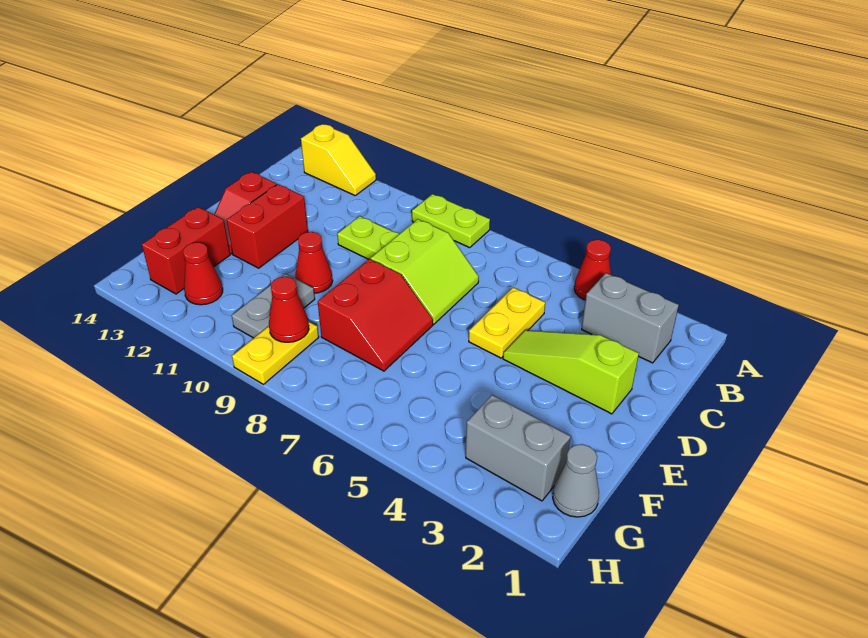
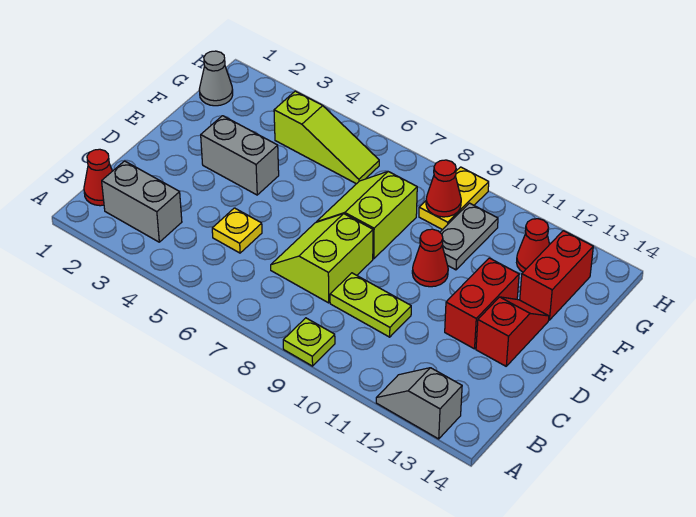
red 1x1 cone [574,240,611,300] -> red 1x1 cone moved to [84,149,112,206]
lime 1x2 plate [412,194,490,248] -> lime 1x1 plate [283,318,335,366]
yellow 1x2 slope [301,124,376,195] -> grey 1x2 slope [376,368,462,439]
yellow 1x2 plate [469,287,545,358] -> yellow 1x1 plate [212,208,262,253]
lime 1x3 slope [503,330,639,414] -> lime 1x3 slope moved to [274,91,379,184]
red 2x2 slope [318,259,433,371] -> lime 2x2 slope [317,171,417,259]
grey 1x2 brick [466,395,571,501] -> grey 1x2 brick moved to [201,116,279,195]

